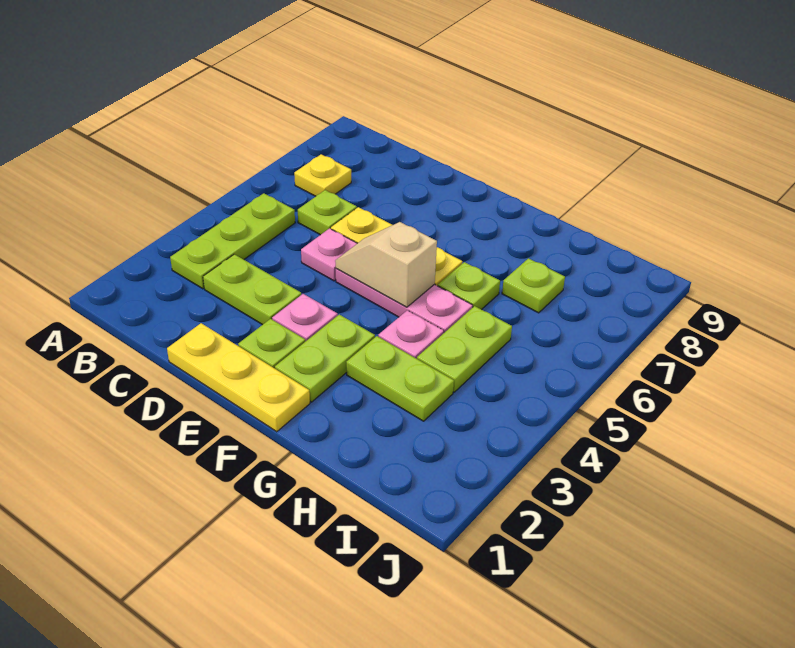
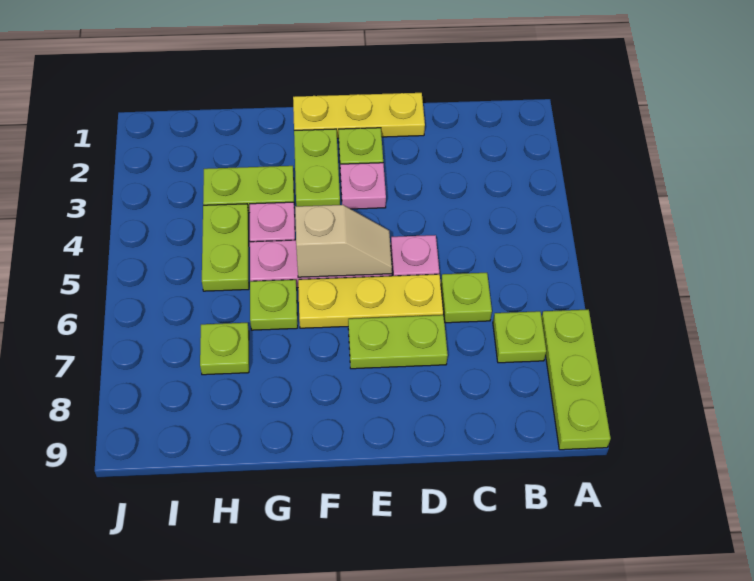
lime 1x3 plate [170,193,295,289] -> lime 1x3 plate moved to [542,309,611,450]
yellow 1x1 plate [294,154,351,196] -> lime 1x1 plate [493,311,546,363]
lime 1x2 plate [203,254,301,325] -> lime 1x2 plate moved to [348,315,448,369]

